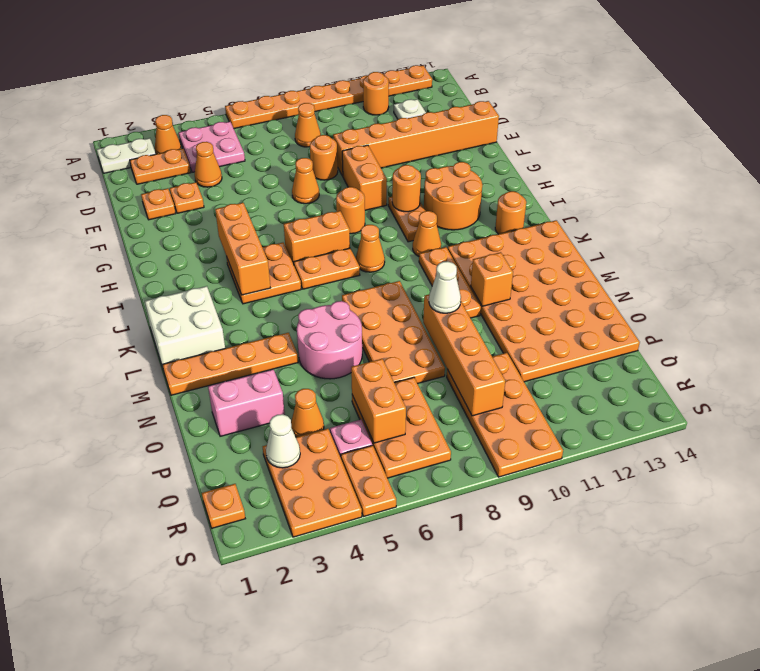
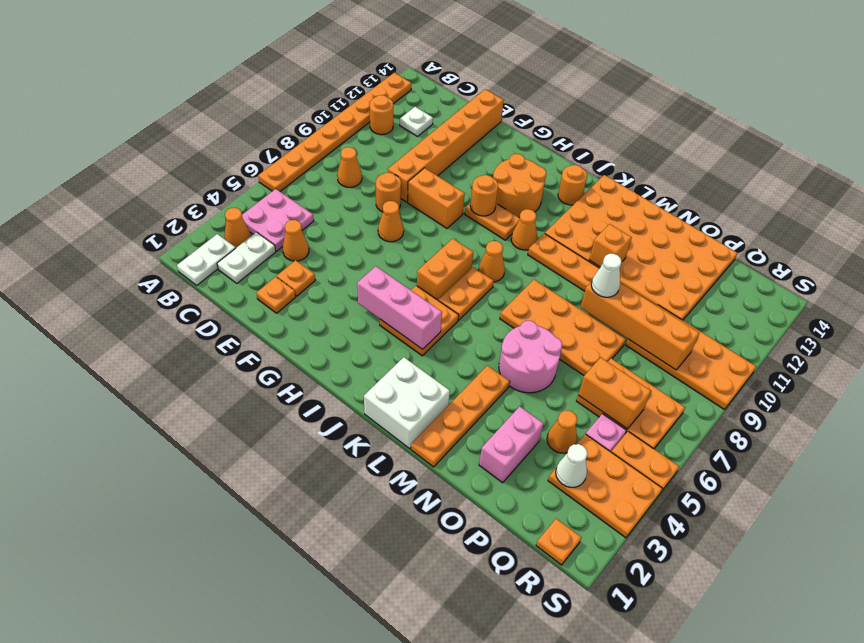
orange 1x2 plate [130,149,191,184] -> white 1x2 plate [217,232,276,283]
orange 1x3 brick [215,203,270,295] -> pink 1x3 brick [357,266,442,349]
orange 1x1 round brick [336,187,365,234] -> none

